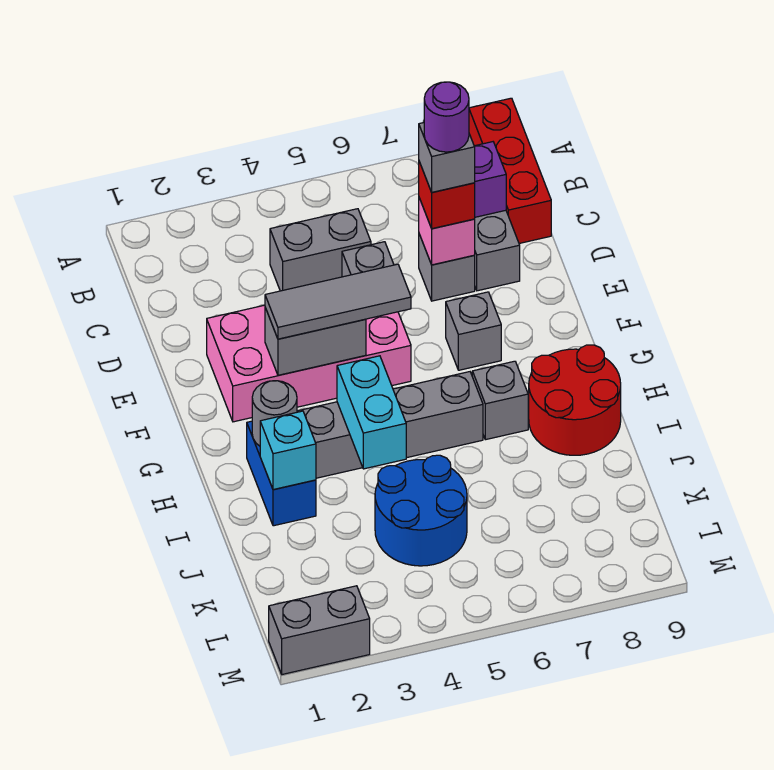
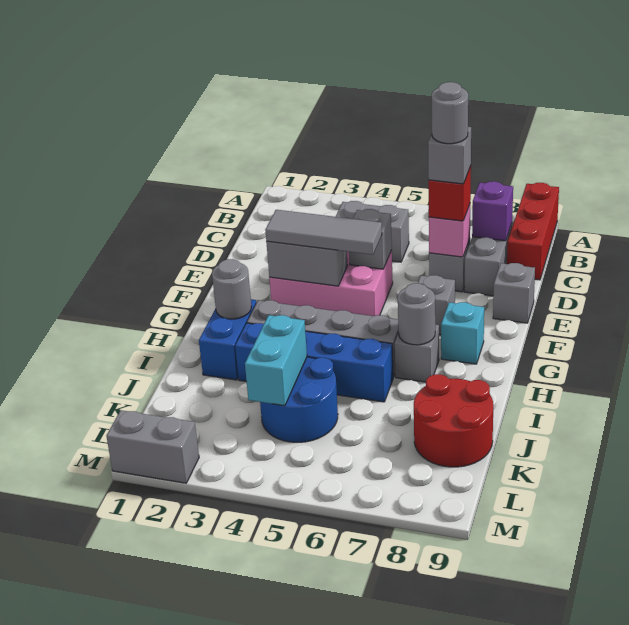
purple 1x1 round brick [424,82,469,152] -> grey 1x1 round brick [432,82,468,144]
pink 2x4 brick [207,305,411,422] -> pink 2x3 brick [269,250,393,316]
none -> grey 1x1 brick [493,263,535,323]
cyan 1x2 brick [337,356,406,469] -> cyan 1x2 brick moved to [245,315,307,406]
none -> grey 1x1 round brick [398,283,435,345]
red 2x2 round brick [529,345,621,455] -> red 2x2 round brick moved to [414,374,493,467]
cyan 1x1 brick [260,411,316,490] -> cyan 1x1 brick moved to [441,302,484,364]
none -> blue 1x4 brick [235,323,393,402]

